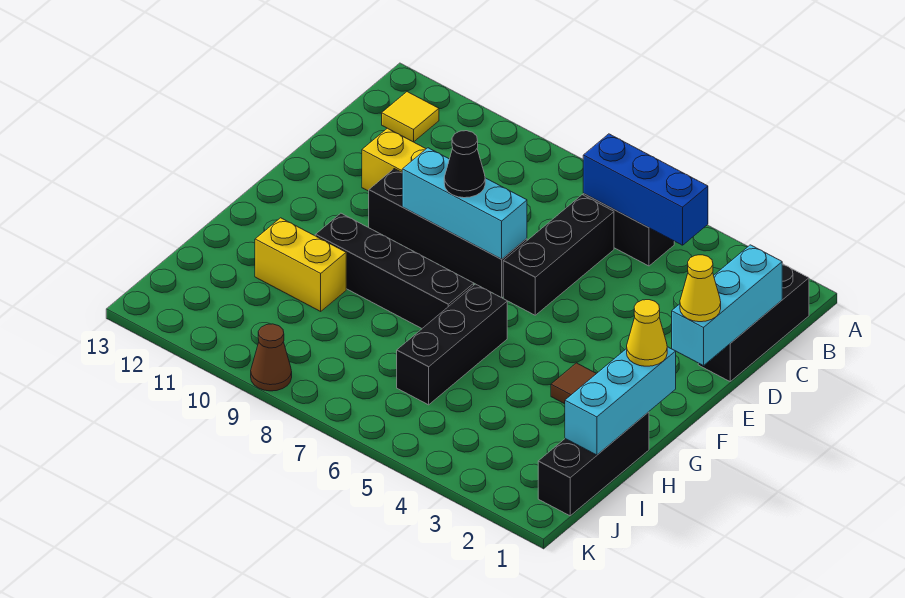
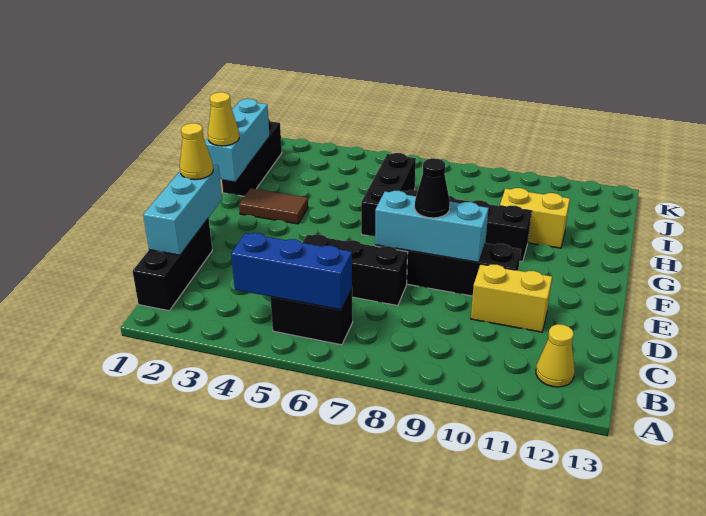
yellow 1x1 tile [382,92,439,142] -> yellow 1x1 cone [536,324,575,387]
black 1x3 brick [503,195,614,315] -> black 1x3 brick turned to [302,234,408,306]
brown 1x1 cone [251,324,292,391] -> none

